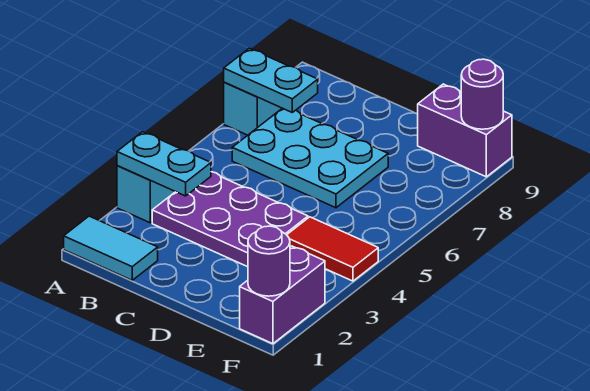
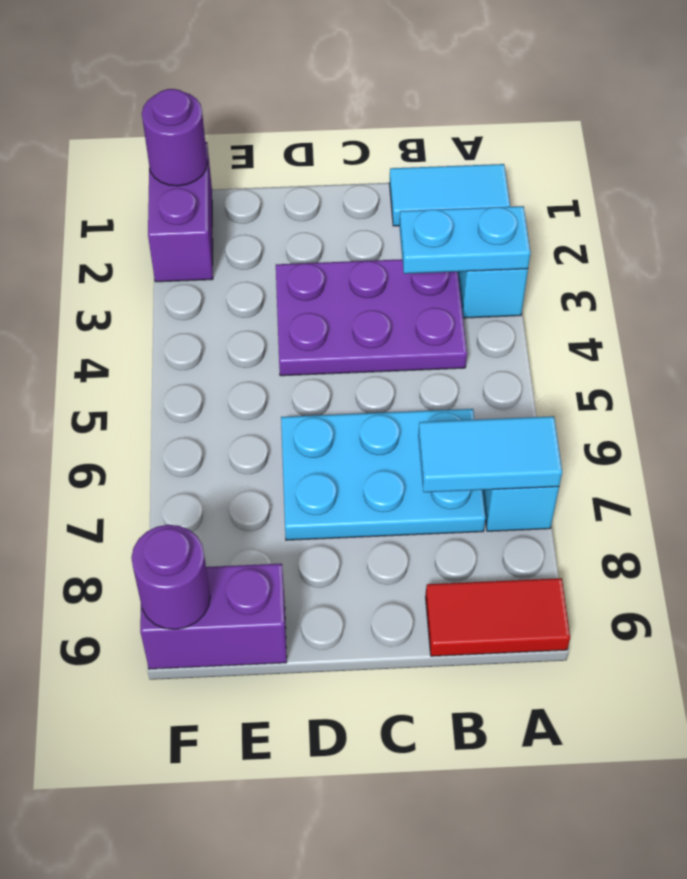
cyan 1x2 plate [224,48,318,112] -> cyan 1x2 tile [418,416,562,492]
red 1x2 tile [287,217,378,281] -> red 1x2 tile moved to [426,578,570,656]

